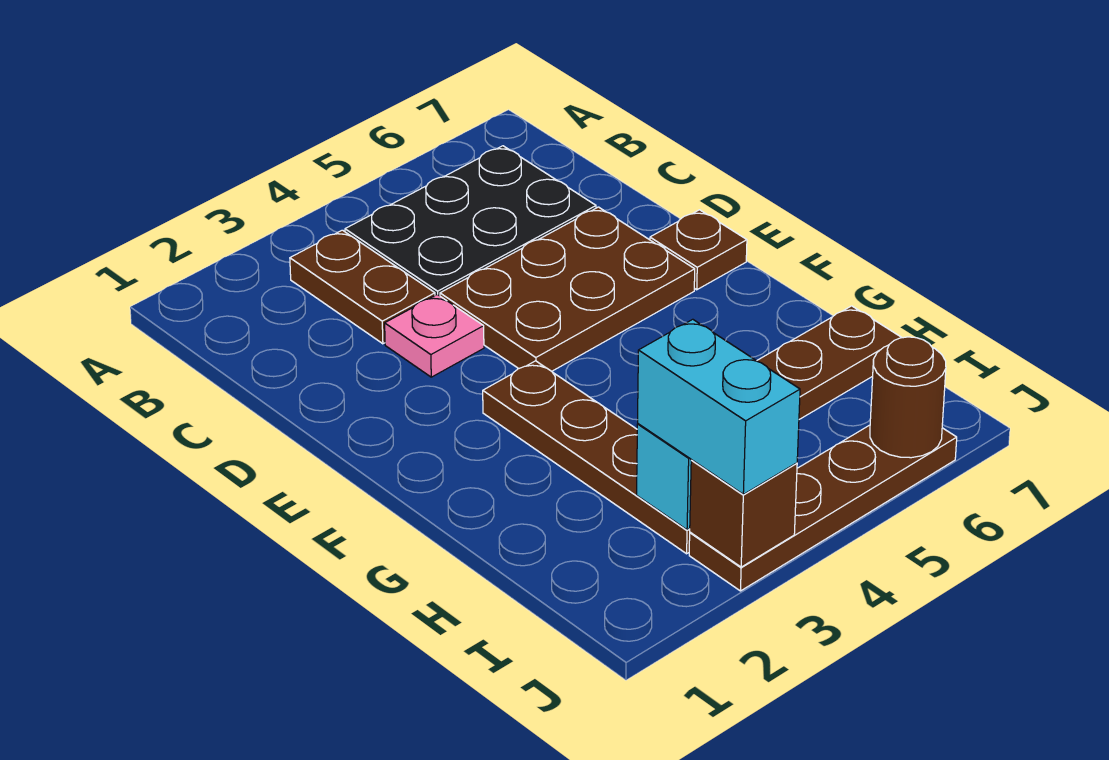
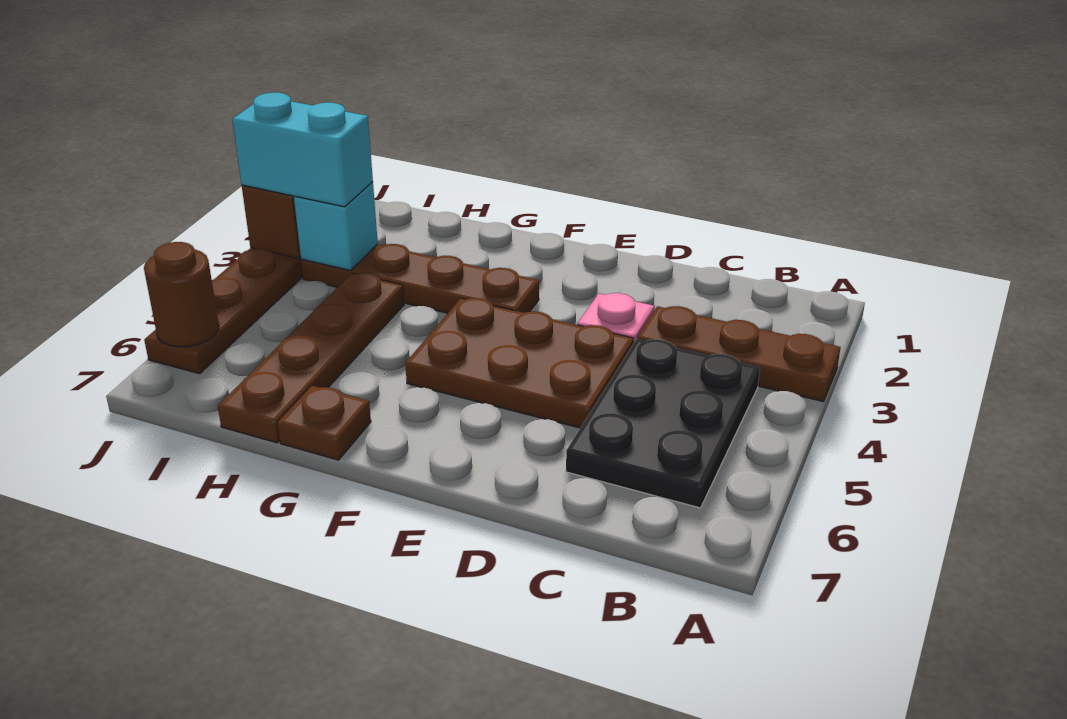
brown 1x2 plate [290,230,435,344] -> brown 1x3 plate [638,306,841,402]
brown 2x3 plate [440,207,695,371] -> brown 2x3 plate turned to [405,298,634,428]
brown 1x1 plate [650,210,747,290] -> brown 1x1 plate moved to [278,386,371,460]

